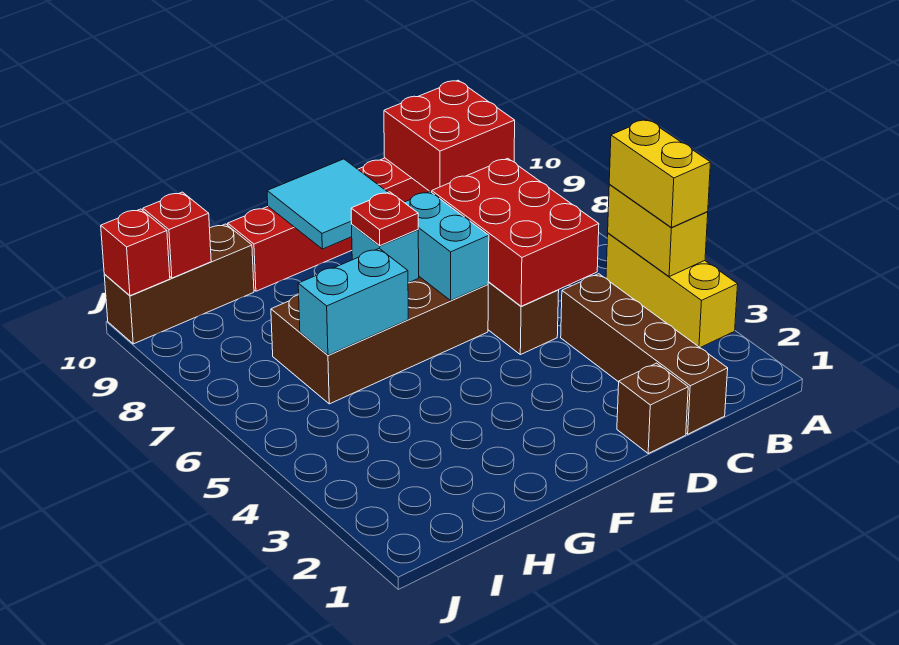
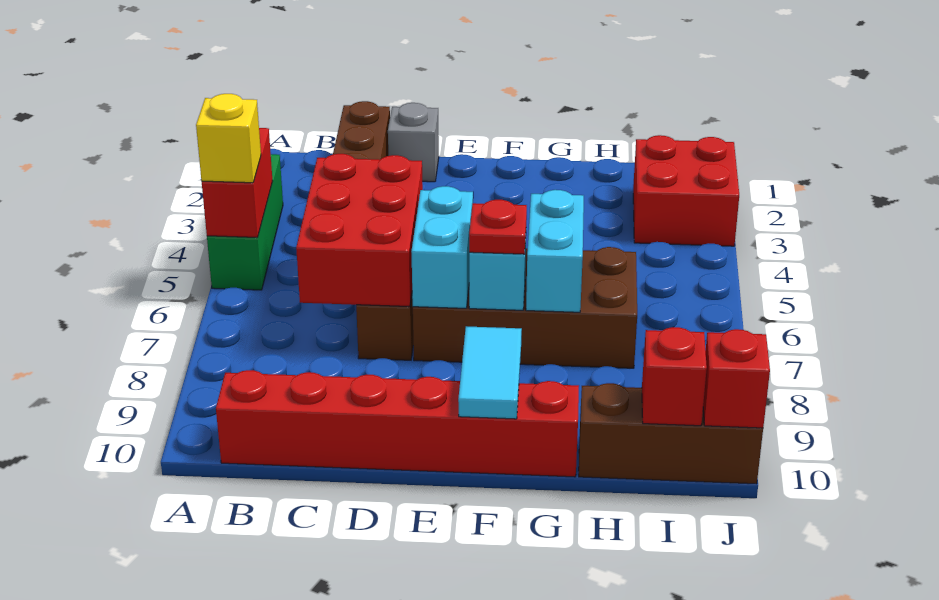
yellow 1x3 brick [606,233,738,348] -> green 1x3 brick [207,154,283,290]
yellow 1x2 brick [608,184,708,276] -> red 1x2 brick [202,128,273,238]
yellow 1x2 brick [609,119,710,228] -> yellow 1x1 brick [196,94,261,183]
red 2x2 brick [384,80,515,192] -> red 2x2 brick moved to [633,135,739,246]
brown 1x1 brick [617,363,688,453] -> grey 1x1 brick [388,103,439,182]
cyan 2x2 tile [267,159,388,249] -> cyan 1x2 tile [458,326,522,419]
cyan 1x2 brick [298,248,408,355] -> cyan 1x2 brick turned to [526,190,584,312]

